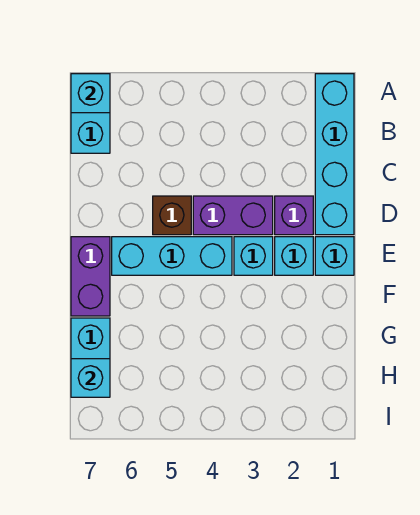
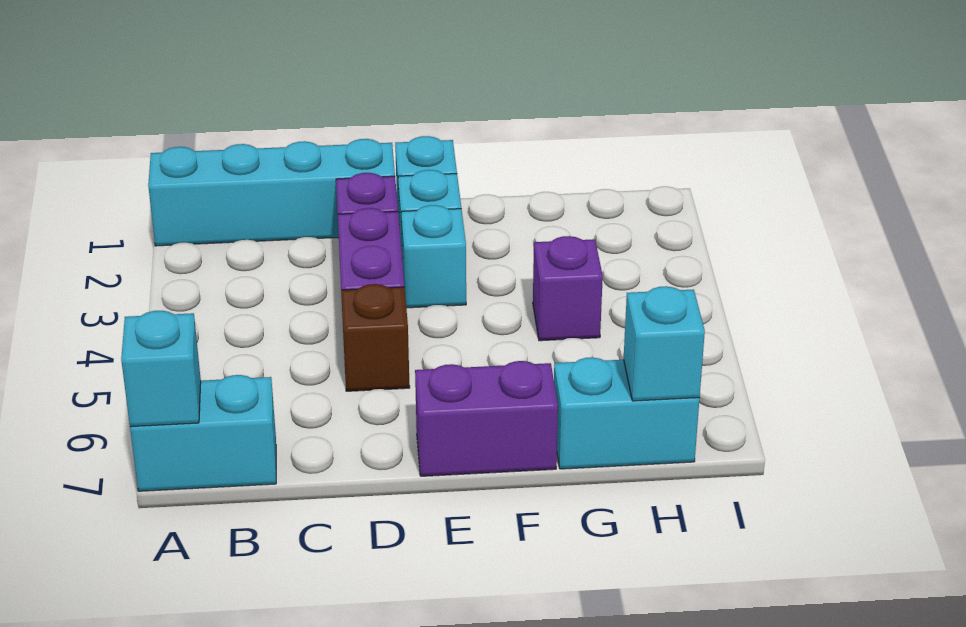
cyan 1x3 brick [112,237,232,275] -> none
none -> purple 1x1 brick [533,236,603,341]

